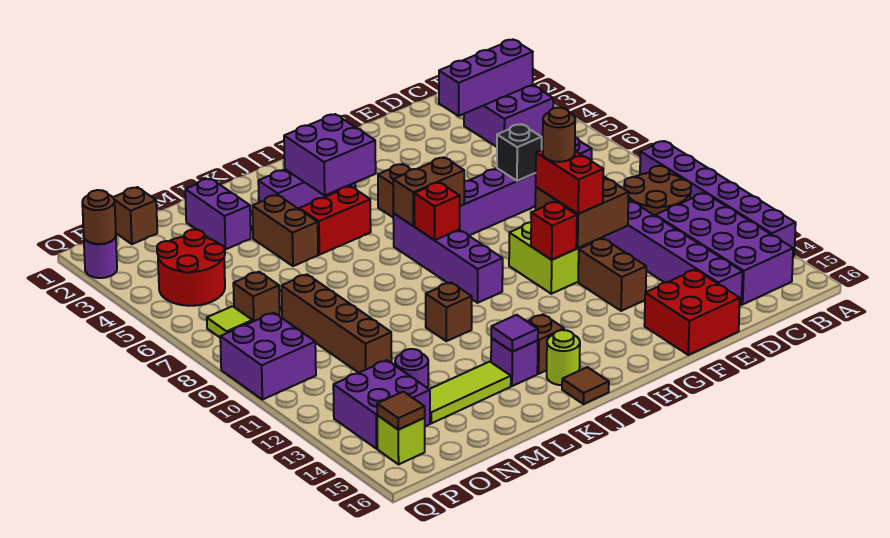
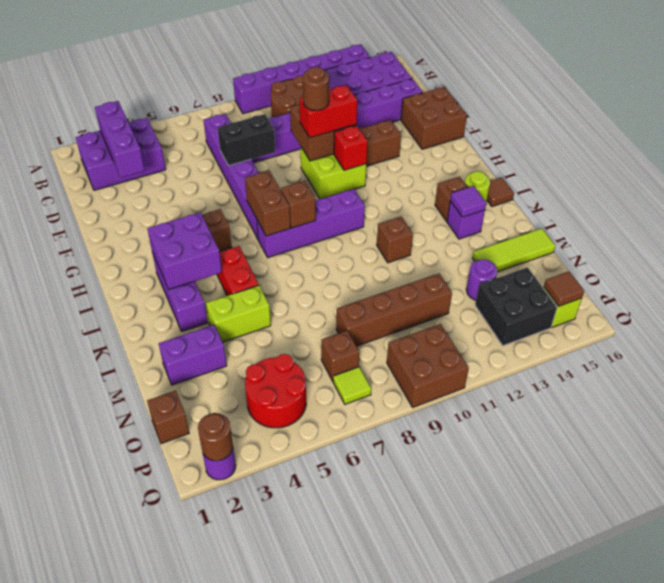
purple 2x2 brick [464,85,553,147] -> purple 2x3 brick [76,118,166,190]
black 1x1 brick [497,124,542,181] -> black 1x2 brick [218,114,275,166]
red 2x2 brick [644,270,740,355] -> brown 2x2 brick [401,87,467,149]
red 1x1 brick [414,182,460,240] -> brown 1x1 brick [281,181,316,228]
brown 1x2 brick [252,195,318,266] -> lime 1x2 brick [206,285,271,342]
lime 1x3 tile [429,362,511,423] -> lime 1x3 tile turned to [472,228,555,272]
purple 2x2 brick [333,360,430,449] -> black 2x2 brick [475,267,557,346]
purple 2x2 brick [220,313,316,400] -> brown 2x2 brick [387,324,469,407]

